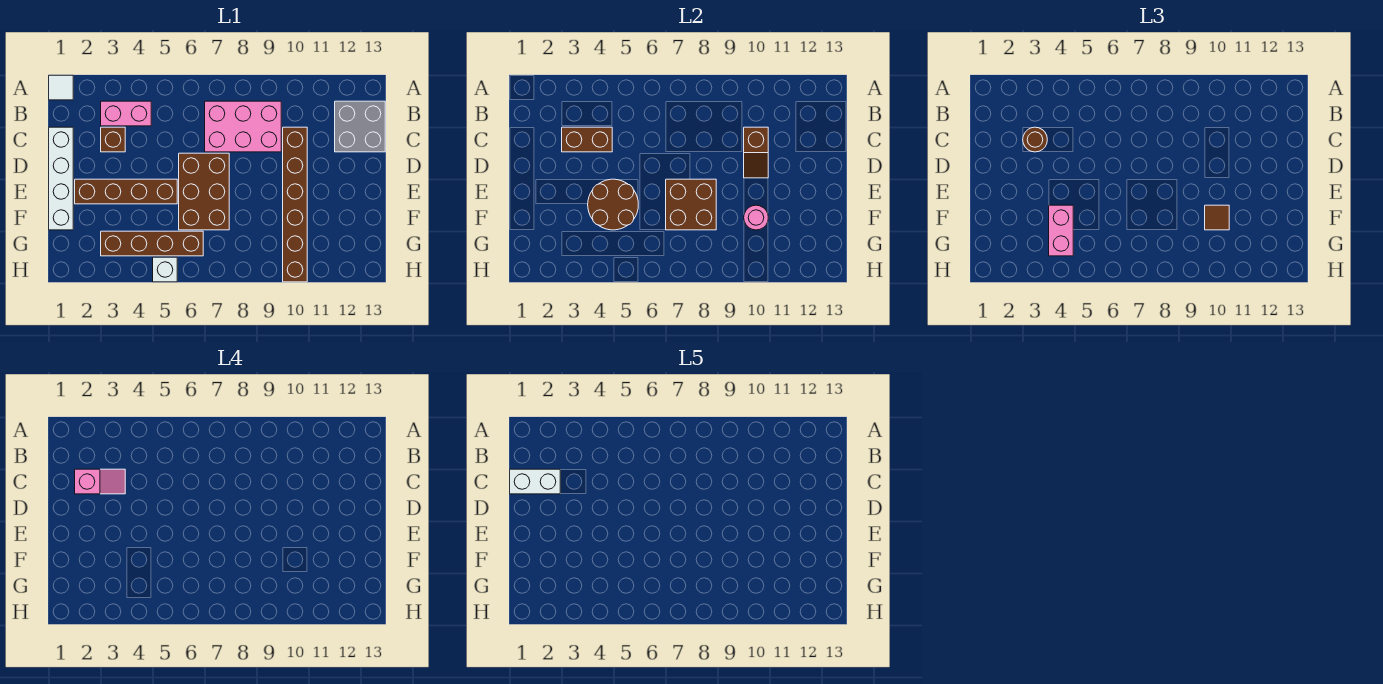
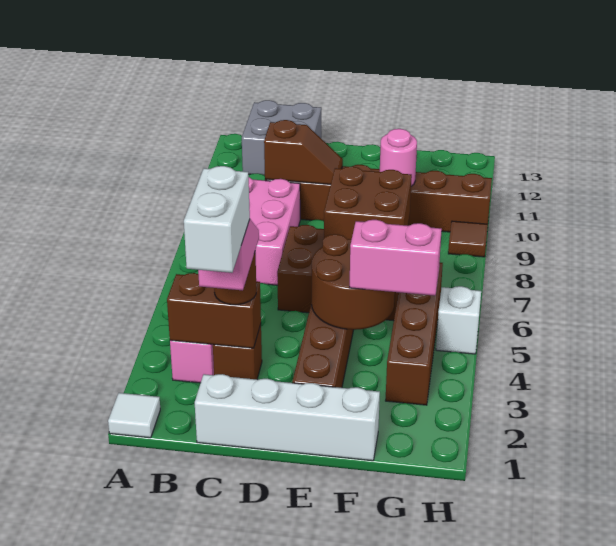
brown 1x2 brick [562,127,612,152] -> brown 1x2 brick turned to [167,273,261,348]
brown 1x1 tile [1205,205,1229,230] -> brown 1x1 tile moved to [448,221,488,257]

